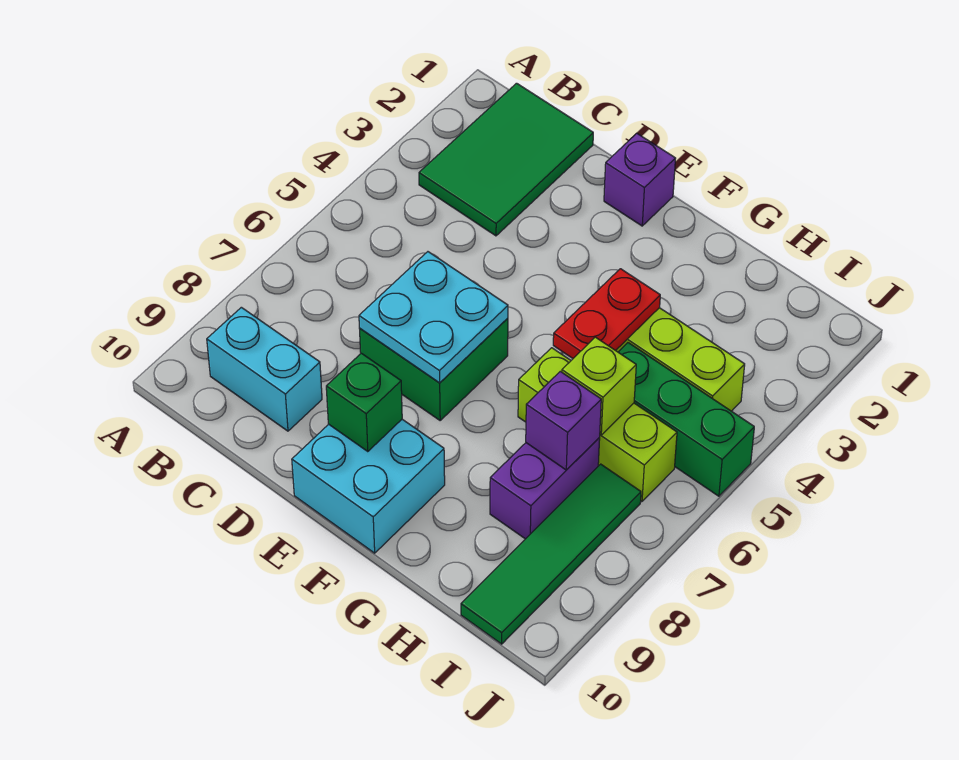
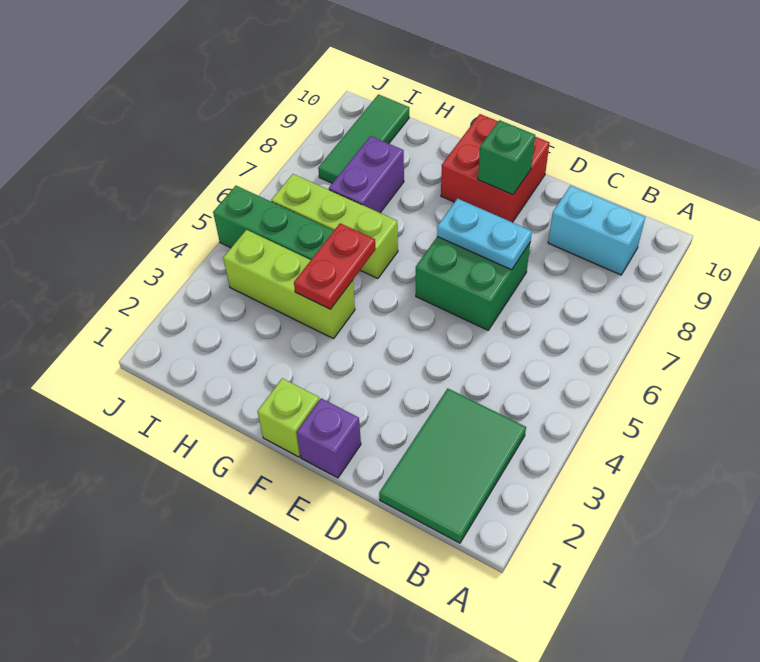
cyan 2x2 plate [359,252,508,383] -> cyan 1x2 plate [437,199,532,270]
cyan 2x2 brick [292,419,445,553] -> red 2x2 brick [441,114,550,222]
lime 1x1 brick [562,337,636,435] -> lime 1x1 brick moved to [257,378,319,457]
purple 1x1 brick [526,371,601,470] -> none
green 1x4 tile [461,464,641,644] -> green 1x3 tile [318,94,409,183]

